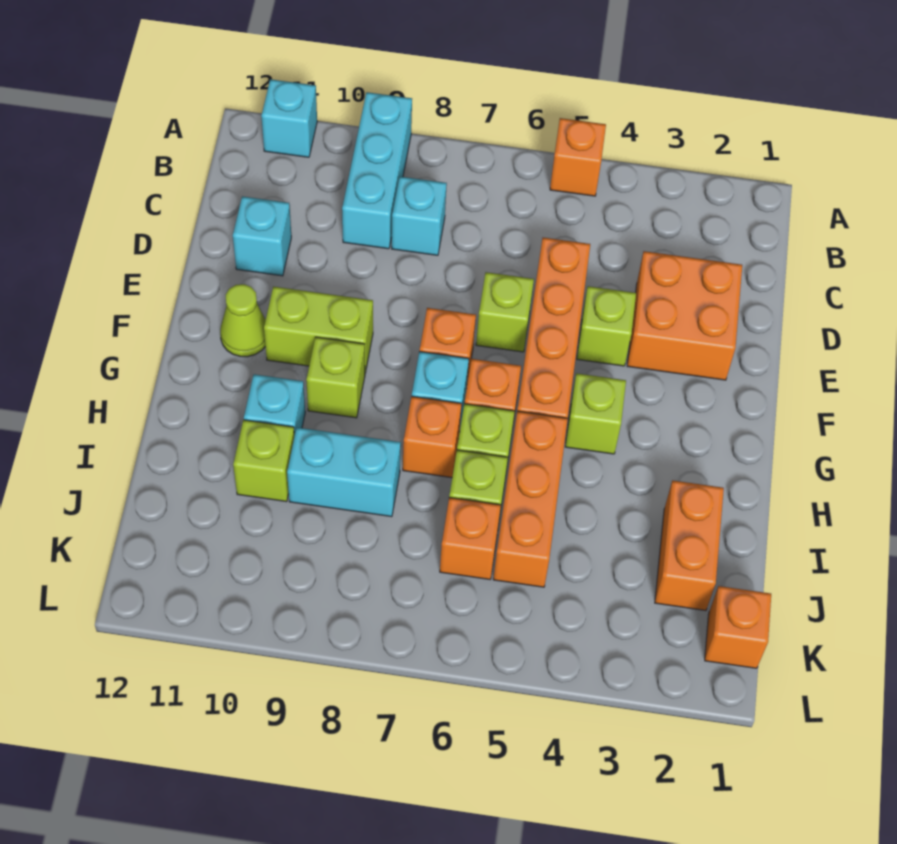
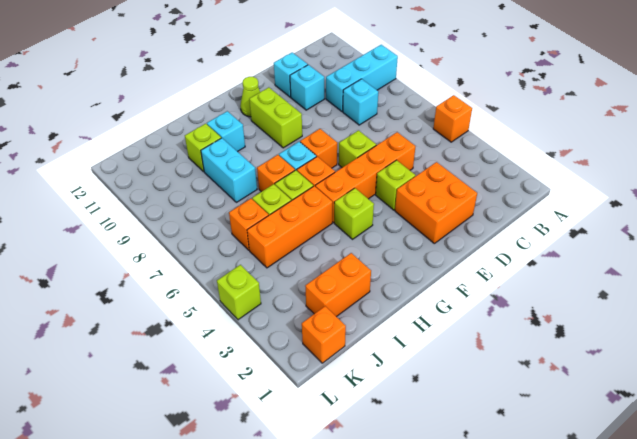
cyan 1x1 brick [261,79,317,157] -> cyan 1x1 brick moved to [290,65,324,110]
lime 1x1 brick [306,337,365,418] -> lime 1x1 brick moved to [217,265,261,320]

